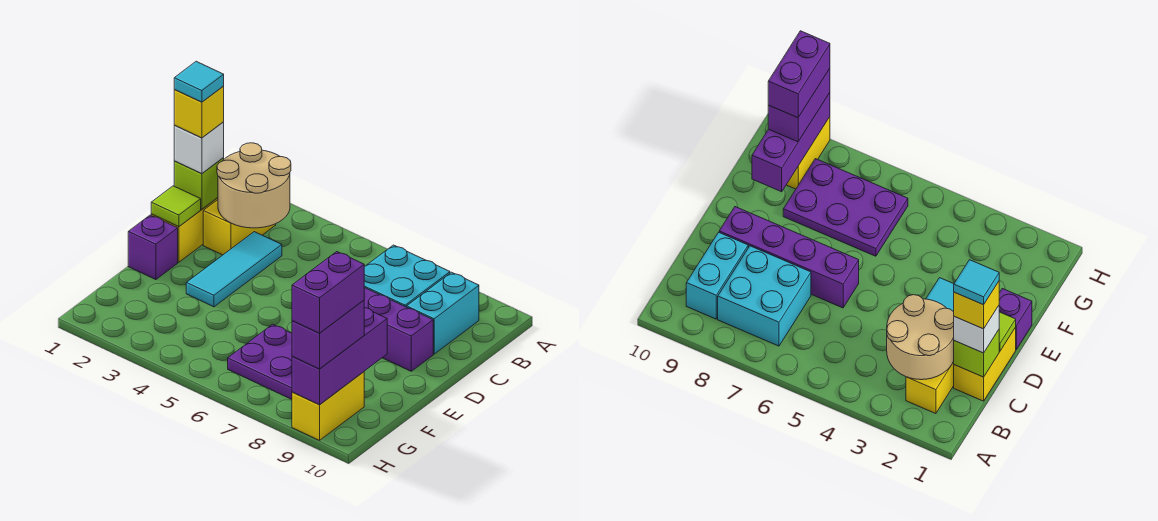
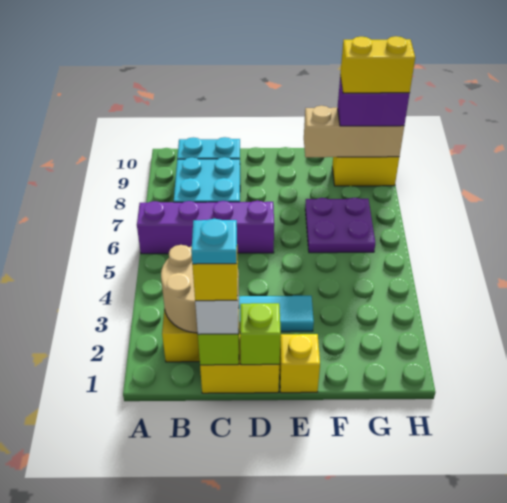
cyan 1x1 tile [174,61,224,102] -> cyan 1x1 plate [191,219,237,264]
lime 1x1 tile [151,186,201,227] -> lime 1x1 brick [240,303,281,365]
purple 1x4 brick [364,287,433,371] -> purple 1x4 brick turned to [137,201,274,254]
purple 1x1 brick [128,215,178,280] -> yellow 1x1 brick [279,334,320,393]
purple 2x3 plate [228,324,292,399] -> purple 2x2 plate [305,198,375,253]
purple 1x3 brick [292,308,387,405] -> tan 1x3 brick [304,106,404,157]
purple 1x2 brick [292,252,364,333] -> yellow 1x2 brick [340,36,415,93]

